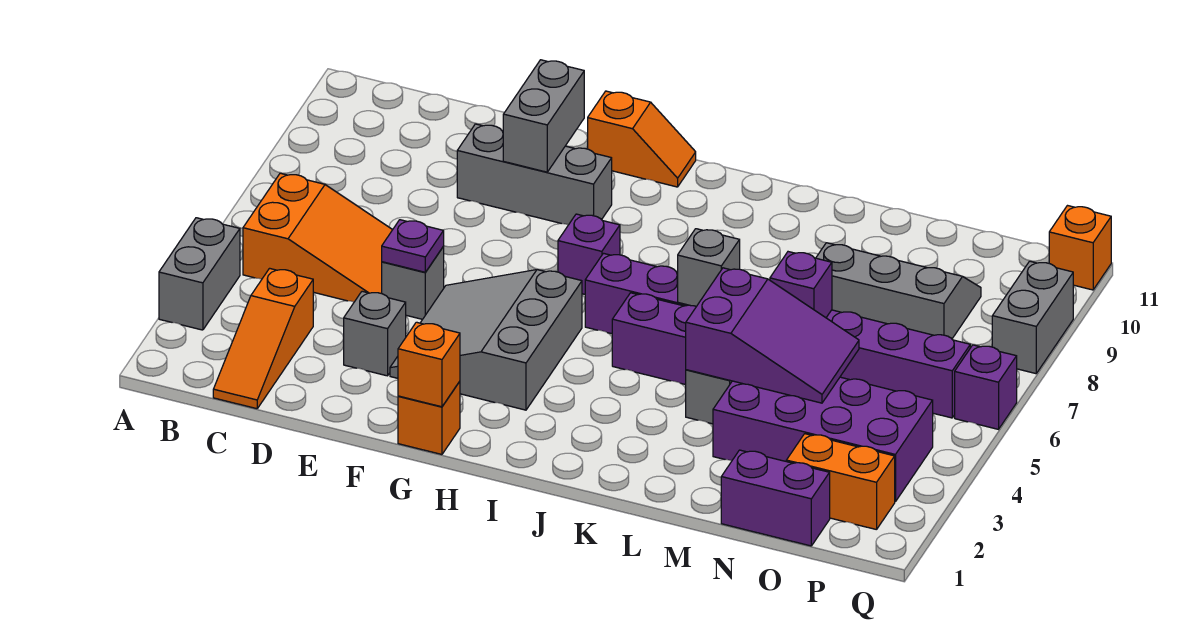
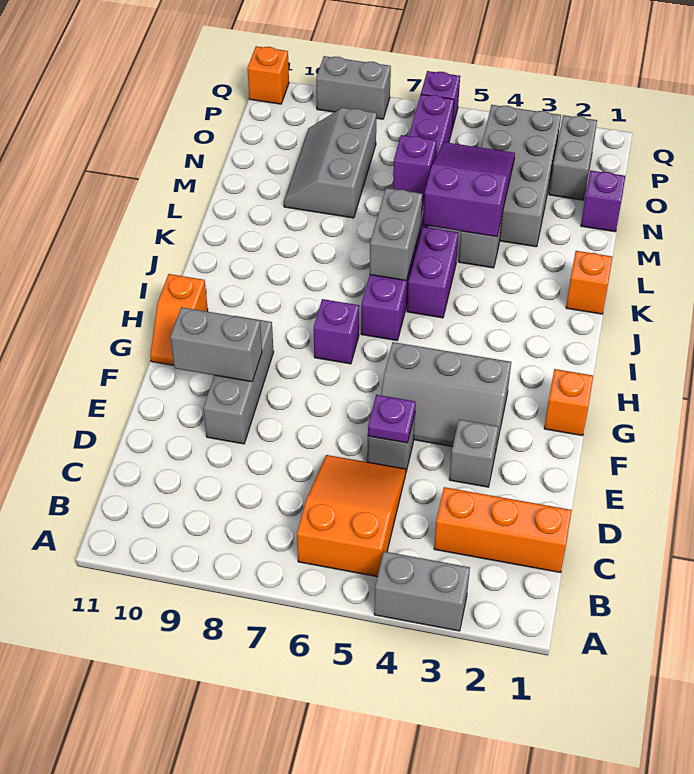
orange 1x3 slope [213,268,313,409] -> orange 1x3 brick [434,487,572,573]
grey 3x3 slope [390,270,582,410] -> grey 2x3 slope [381,342,511,448]
orange 1x1 brick [398,322,460,407] -> orange 1x1 brick moved to [566,251,613,314]
orange 1x2 slope [588,91,696,187] -> orange 1x2 slope turned to [150,274,208,365]
grey 1x1 brick [678,229,740,306] -> grey 1x2 brick [370,188,422,280]
purple 2x4 brick [713,377,933,502] -> grey 2x4 brick [481,105,561,247]
purple 1x2 brick [721,450,830,546] -> purple 1x1 brick [581,170,626,232]
orange 1x2 brick [786,434,895,530] -> grey 1x2 brick [549,115,597,200]

